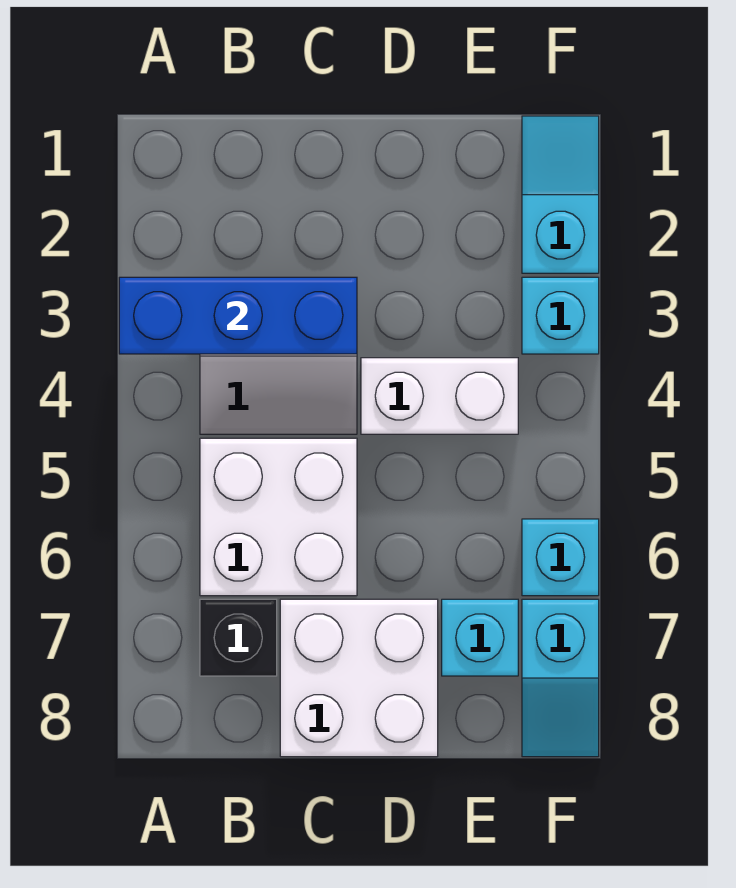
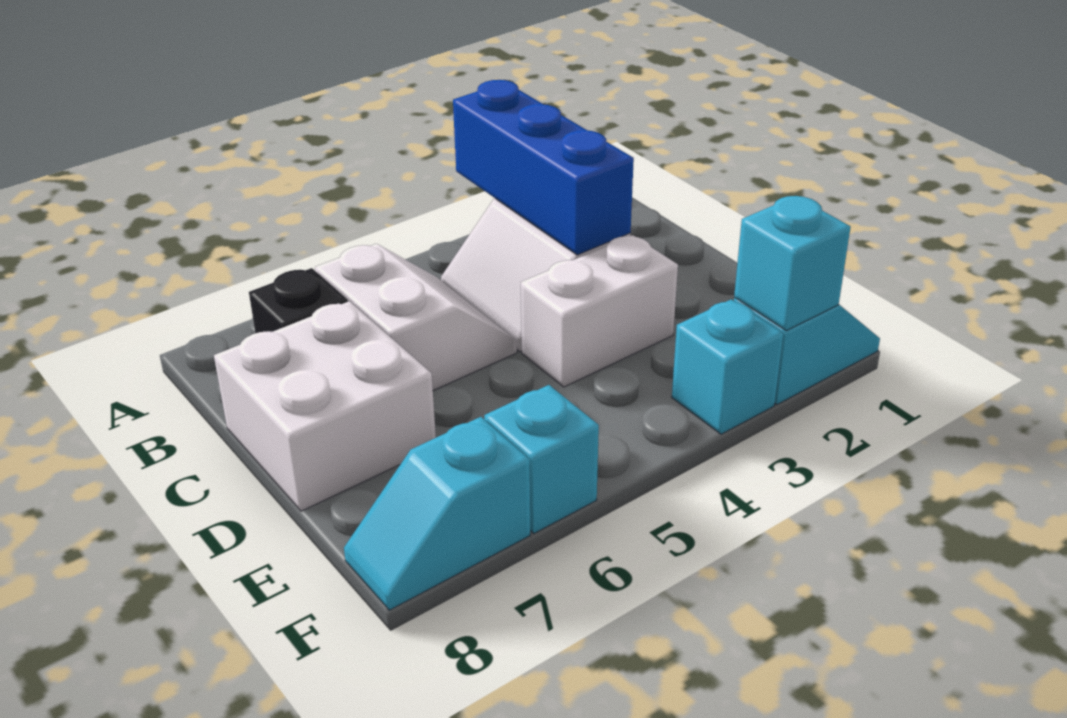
white 2x2 brick [200,438,357,596] -> white 2x2 slope [315,244,517,390]
white 1x2 brick [361,358,518,434] -> white 1x2 brick turned to [521,235,678,387]
cyan 1x1 brick [442,599,518,676] -> cyan 1x1 brick moved to [734,196,851,331]

